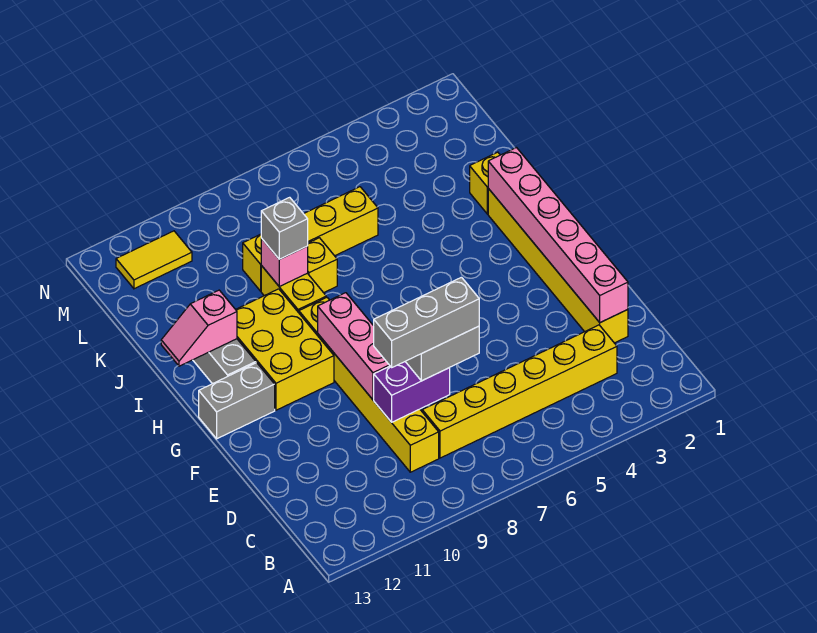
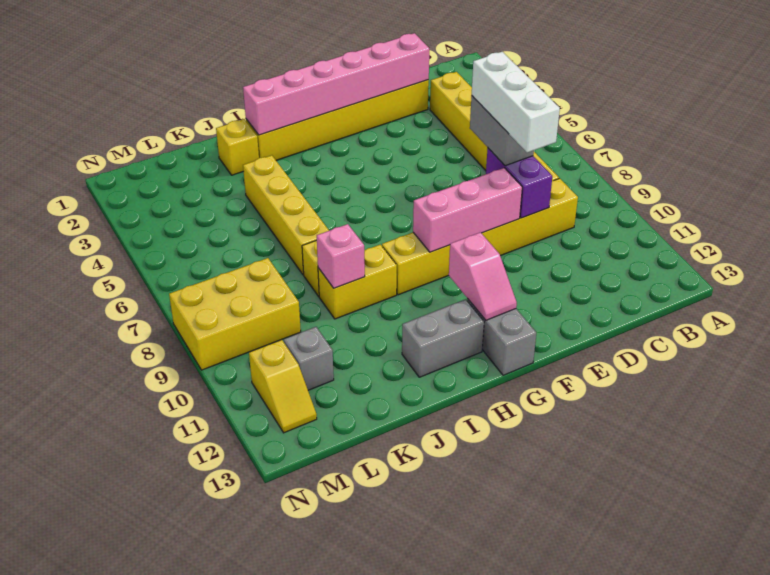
grey 1x3 brick [374,277,479,367] -> white 1x3 brick [472,52,560,152]
yellow 2x3 brick [236,289,334,410] -> yellow 2x3 brick moved to [169,258,301,370]
pink 1x2 slope [161,290,237,366] -> pink 1x2 slope moved to [449,232,517,320]
grey 1x1 brick [261,197,308,259] -> grey 1x1 brick moved to [284,327,334,390]
yellow 1x4 brick [243,187,378,291] -> yellow 1x4 brick moved to [243,155,329,275]
yellow 1x2 tile [116,231,192,289] -> yellow 1x2 slope [249,340,317,433]

